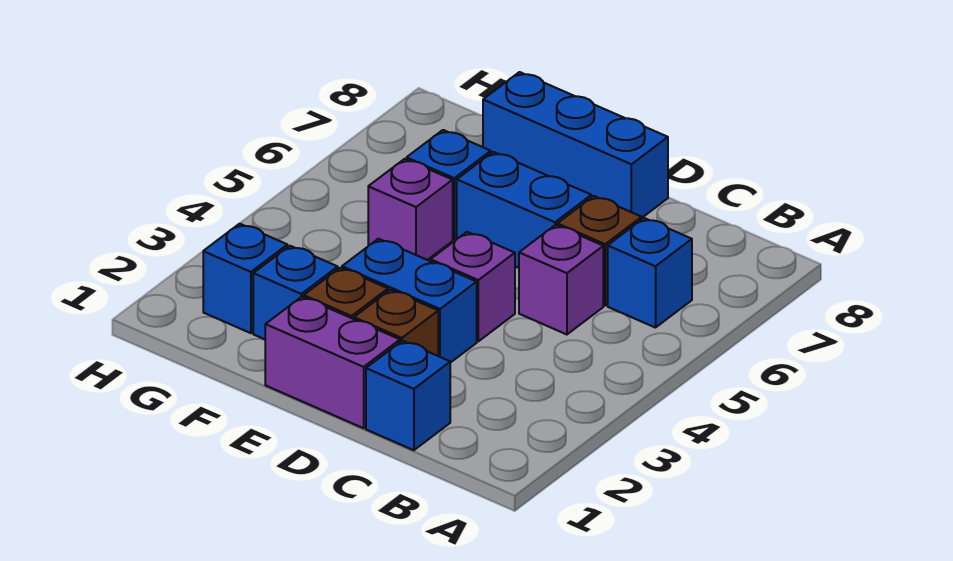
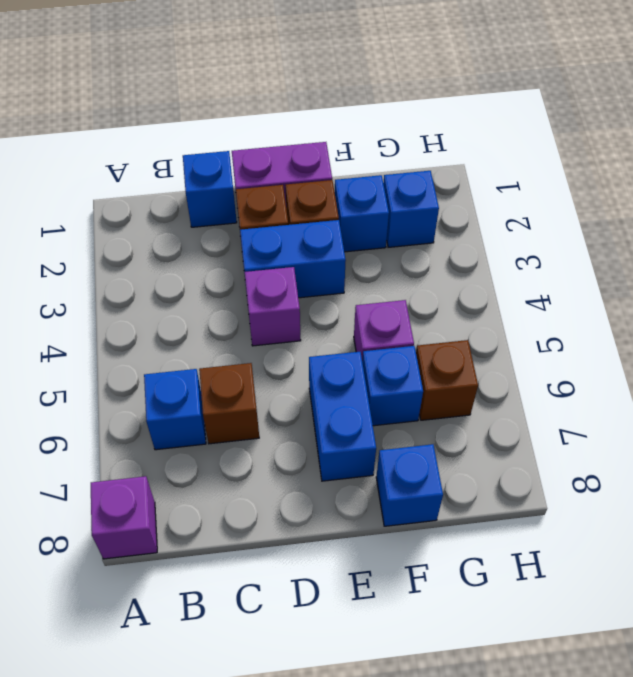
purple 1x1 brick [519,225,603,334] -> purple 1x1 brick moved to [91,476,157,559]
blue 1x2 brick [457,152,591,268] -> blue 1x2 brick turned to [309,352,376,481]
blue 1x3 brick [483,72,668,218] -> blue 1x1 brick [376,444,443,526]
none -> brown 1x1 brick [416,340,478,420]

